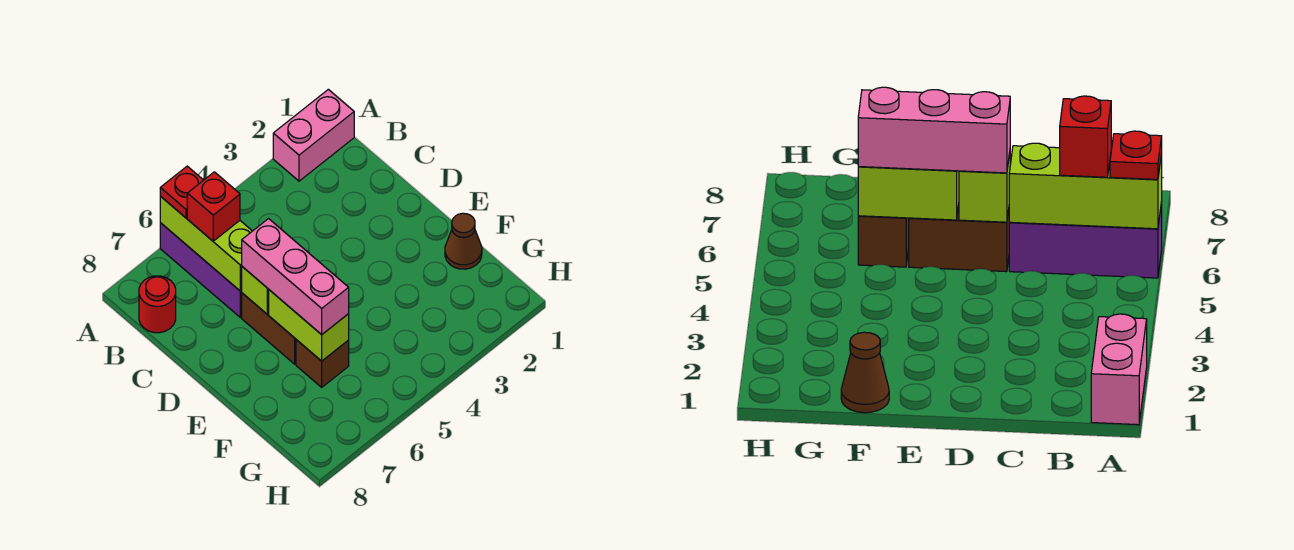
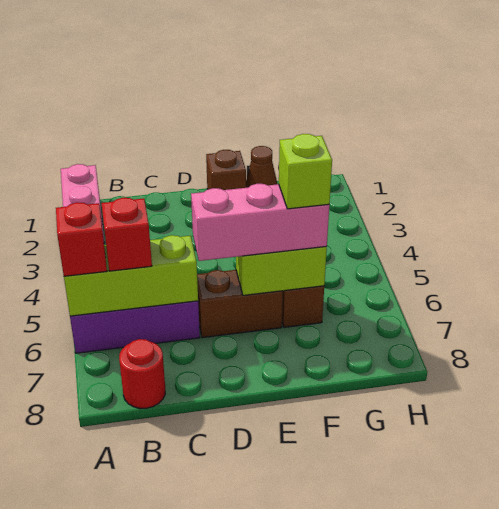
red 1x1 plate [160,166,203,218] -> red 1x1 brick [56,202,107,276]
lime 1x1 brick [241,267,269,314] -> lime 1x1 brick moved to [279,134,332,209]
none -> brown 1x1 brick [206,150,246,190]

